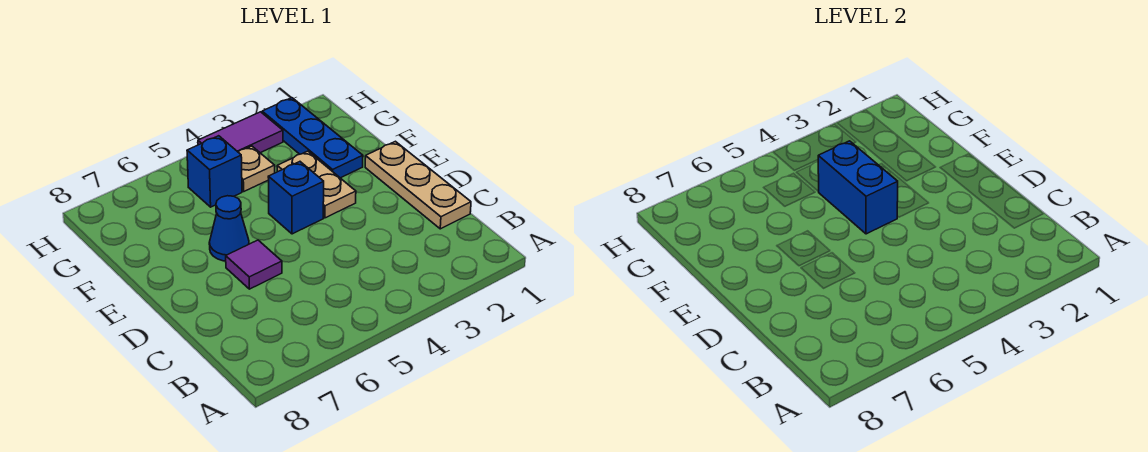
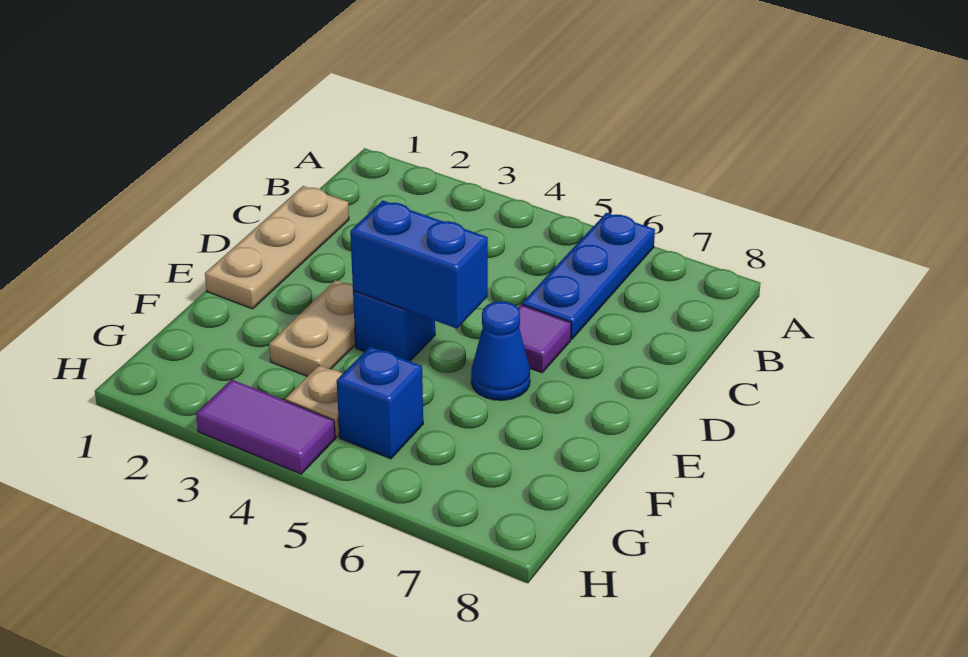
blue 1x2 brick [818,141,898,234] -> blue 1x2 brick turned to [350,201,488,329]
blue 1x3 plate [262,98,363,178] -> blue 1x3 plate moved to [522,213,655,339]

